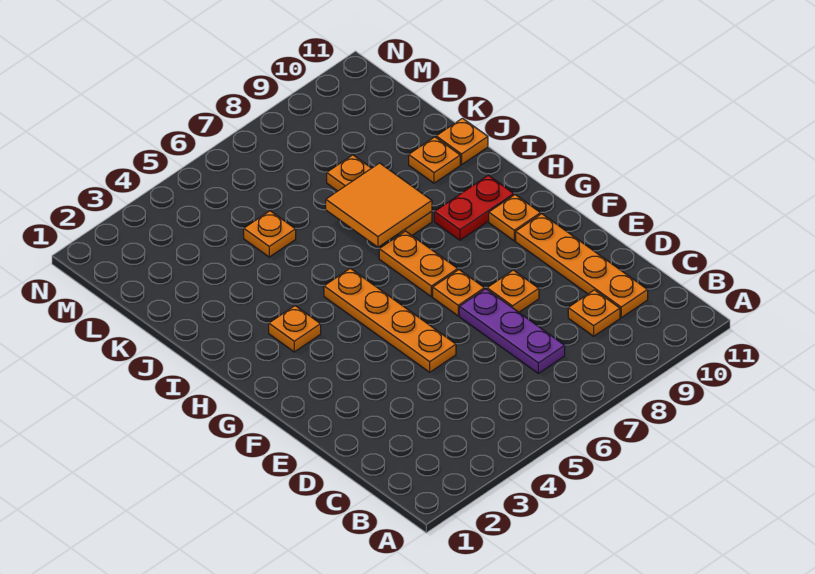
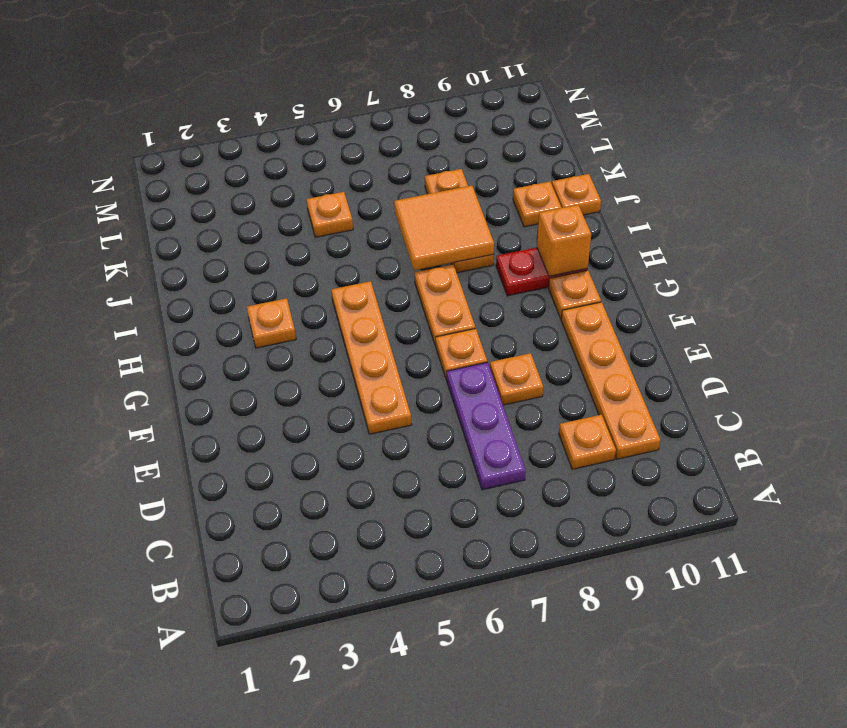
none -> orange 1x1 brick [537,205,591,276]

